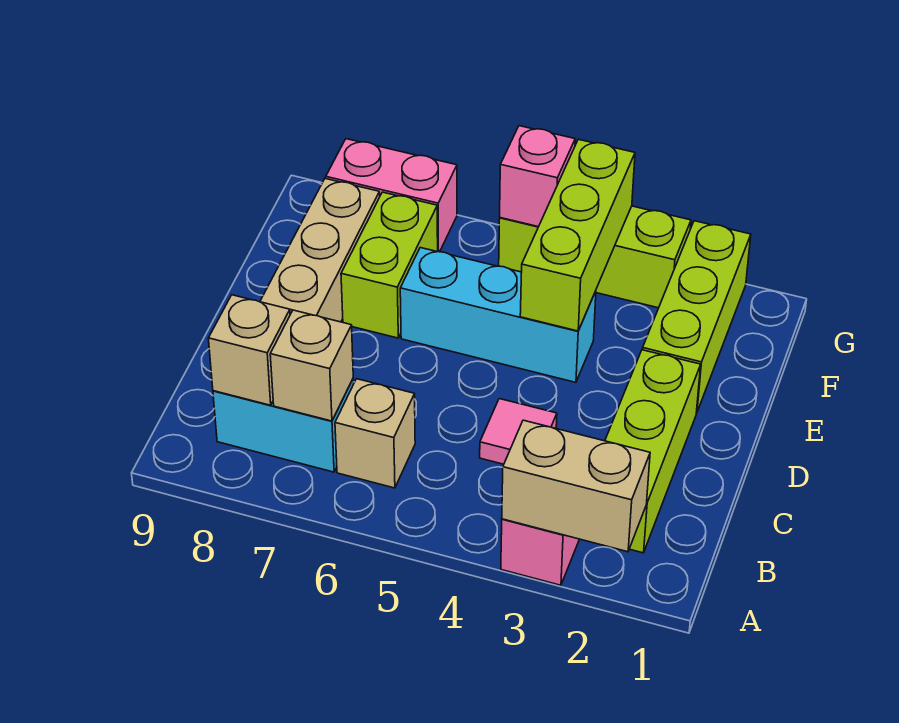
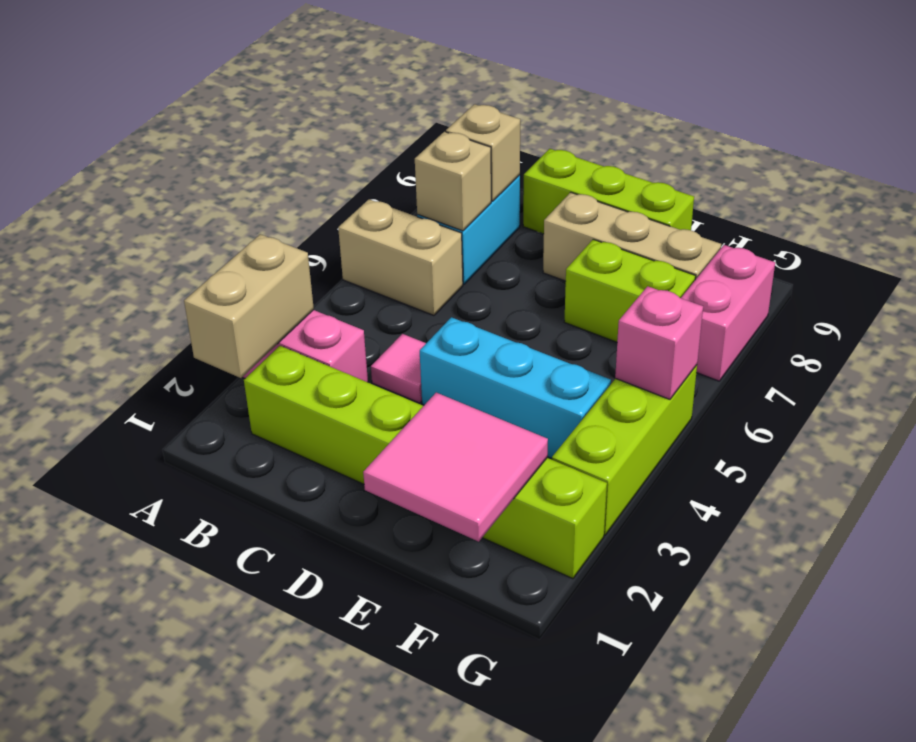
tan 1x1 brick [335,379,415,488] -> tan 1x2 brick [338,199,463,315]
none -> pink 2x2 tile [363,393,548,542]
cyan 1x3 brick [400,248,596,382] -> cyan 1x3 brick turned to [420,317,611,459]
lime 1x3 brick [520,139,635,331] -> lime 1x3 brick moved to [523,149,694,234]

